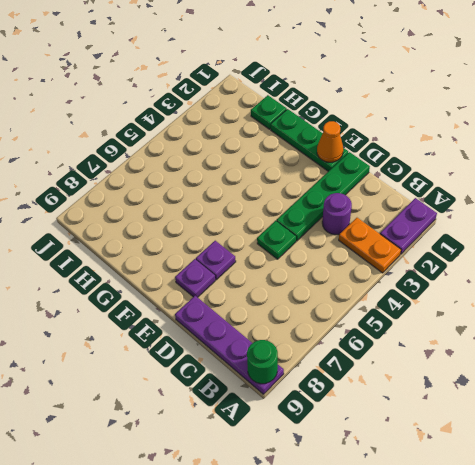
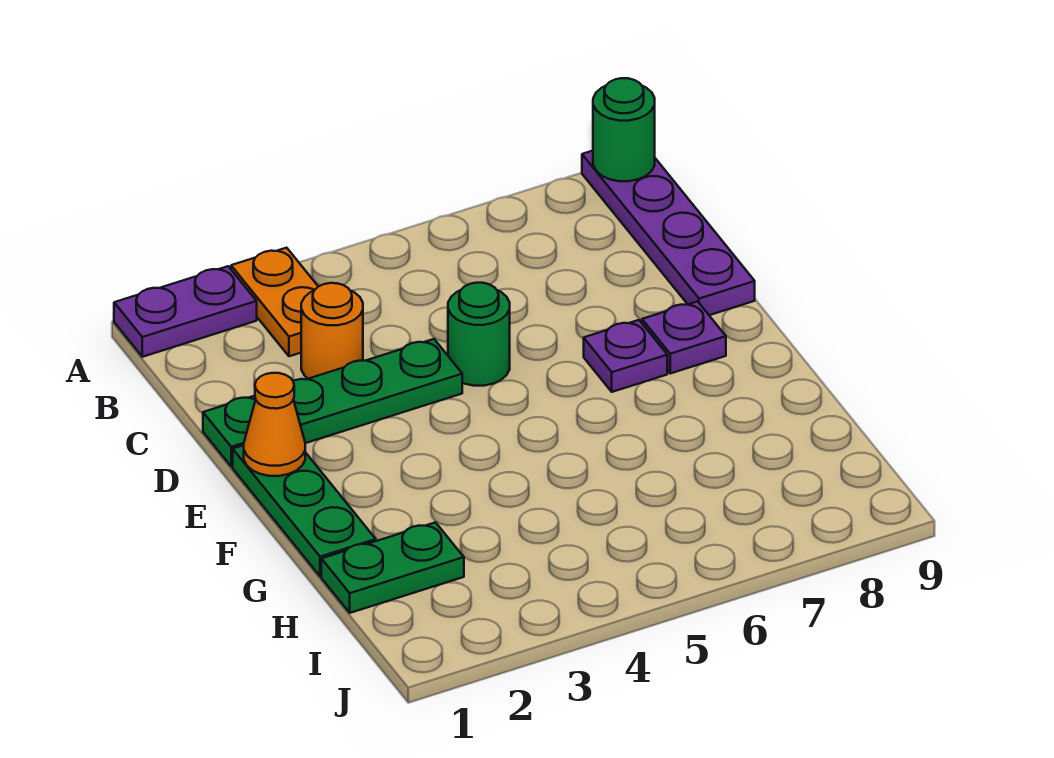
purple 1x1 round brick [322,193,352,235] -> orange 1x1 round brick [301,283,363,379]
green 1x1 plate [257,221,296,259] -> green 1x1 round brick [448,283,510,386]
green 1x1 plate [251,95,287,129] -> green 1x2 plate [321,522,464,613]

